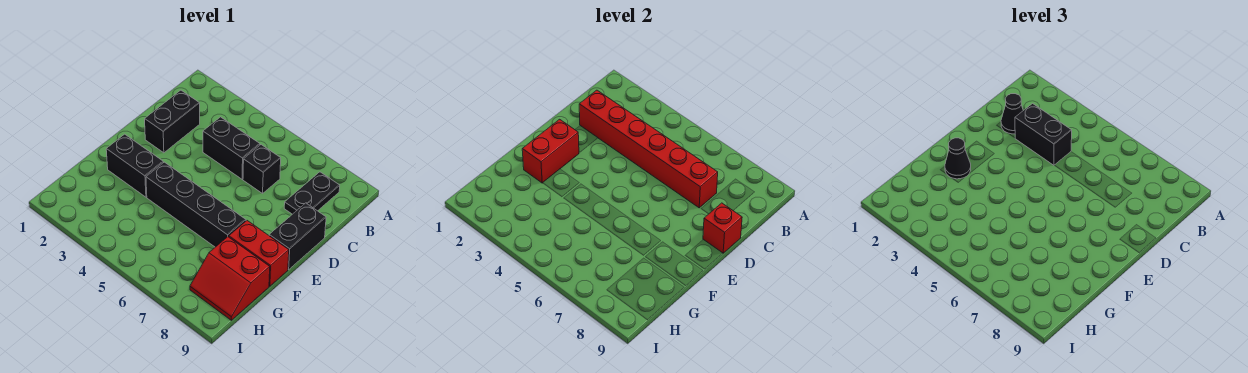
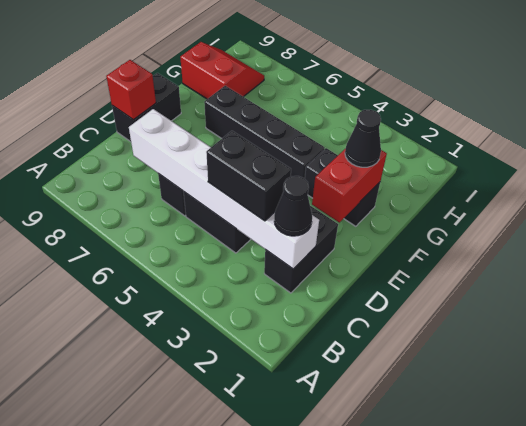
black 1x2 plate [284,172,340,214] -> none
red 1x6 brick [579,90,718,208] -> white 1x6 brick [129,109,319,269]
red 1x2 brick [229,221,289,286] -> none

